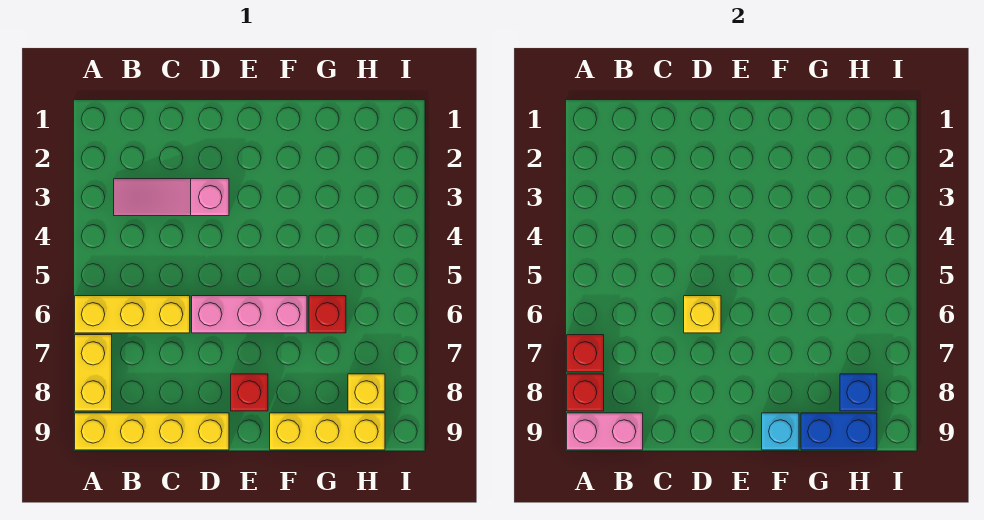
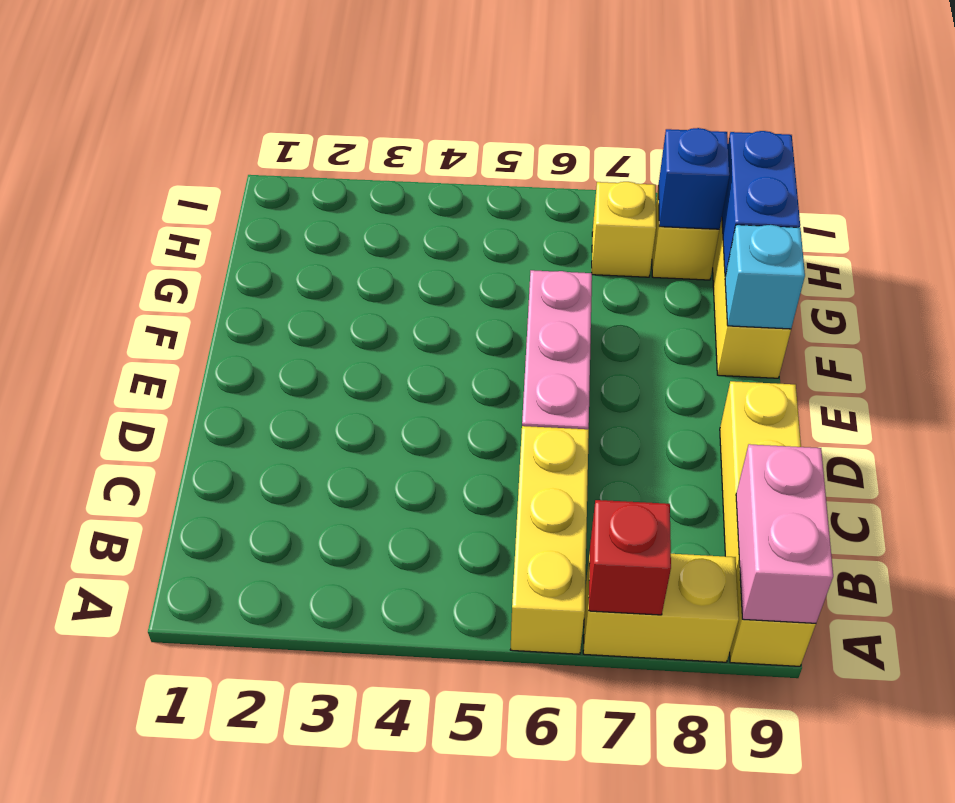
red 1x1 brick [567,374,604,411] -> none
pink 1x3 slope [114,179,229,216] -> none
yellow 1x1 brick [684,296,721,333] -> yellow 1x1 brick moved to [592,182,656,277]
red 1x1 brick [231,374,268,411] -> none
red 1x1 brick [309,296,346,333] -> none

